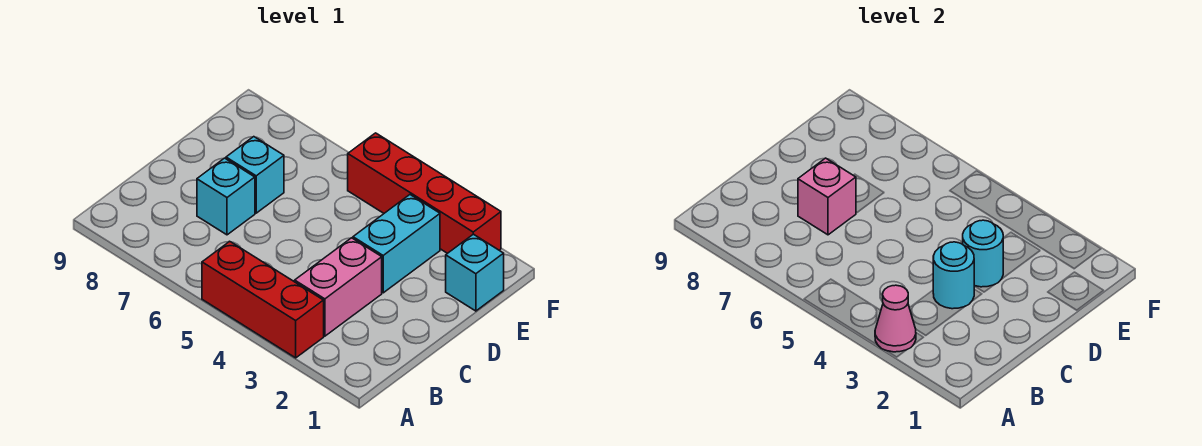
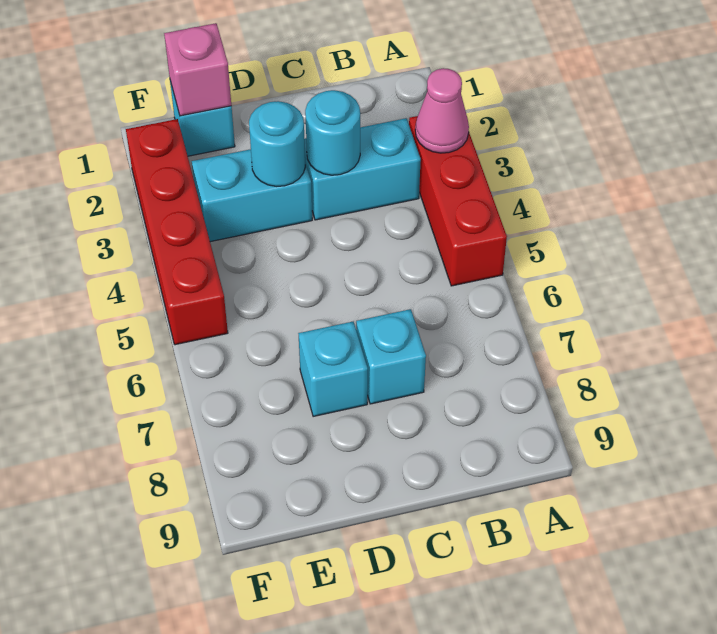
pink 1x2 brick [295,238,382,336] -> cyan 1x2 brick [305,118,421,220]
pink 1x1 brick [798,158,856,235] -> pink 1x1 brick moved to [164,23,231,116]

